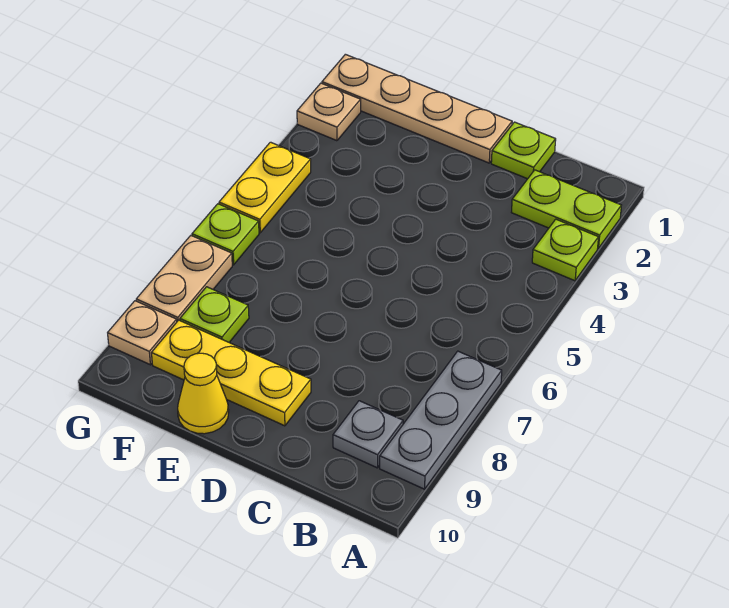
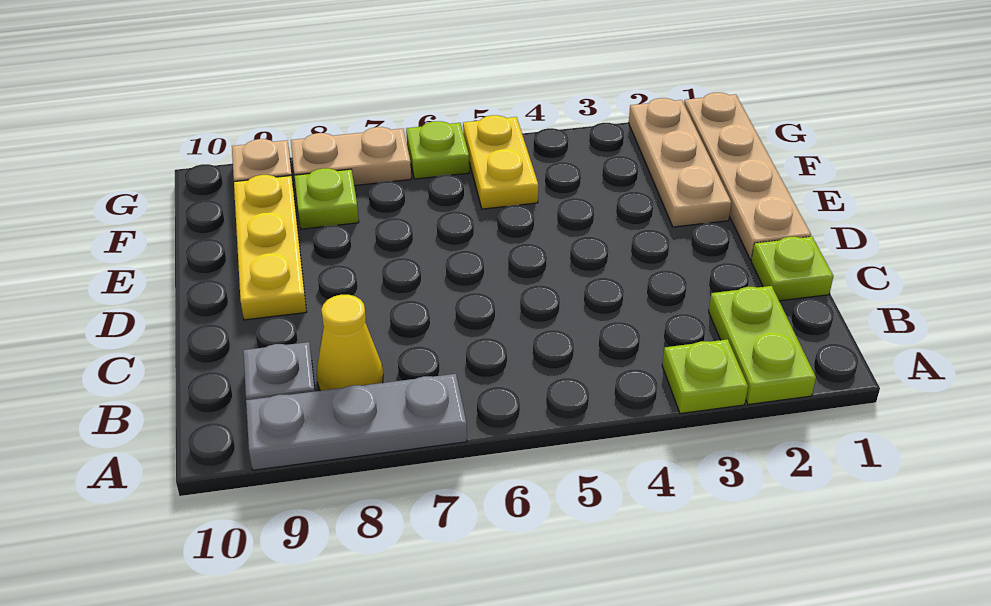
yellow 1x1 cone [178,353,229,434] -> yellow 1x1 cone moved to [316,295,383,391]
tan 1x1 plate [297,83,361,141] -> tan 1x3 plate [629,98,731,227]
yellow 1x2 plate [219,142,311,233] -> yellow 1x2 plate turned to [463,115,538,209]

